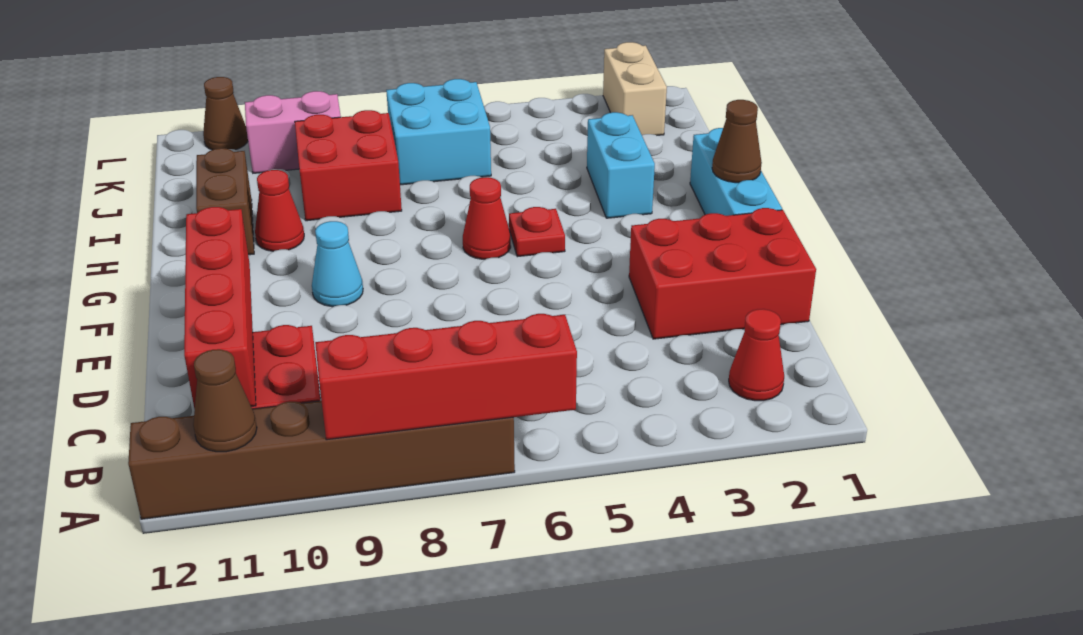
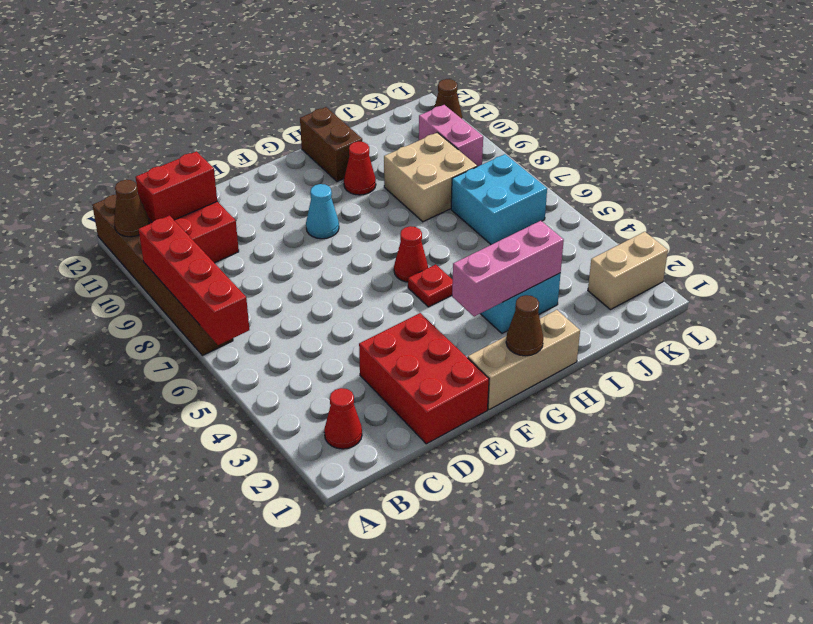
red 1x4 brick [184,207,256,409] -> red 1x2 brick [136,151,217,222]
cyan 1x3 brick [690,128,782,216] -> tan 1x3 brick [468,310,580,410]
none -> pink 1x3 brick [452,221,564,317]
brown 1x2 brick [196,148,254,255] -> brown 1x2 brick turned to [300,107,362,181]
red 2x2 brick [295,110,402,221] -> tan 2x2 brick [384,133,477,222]

